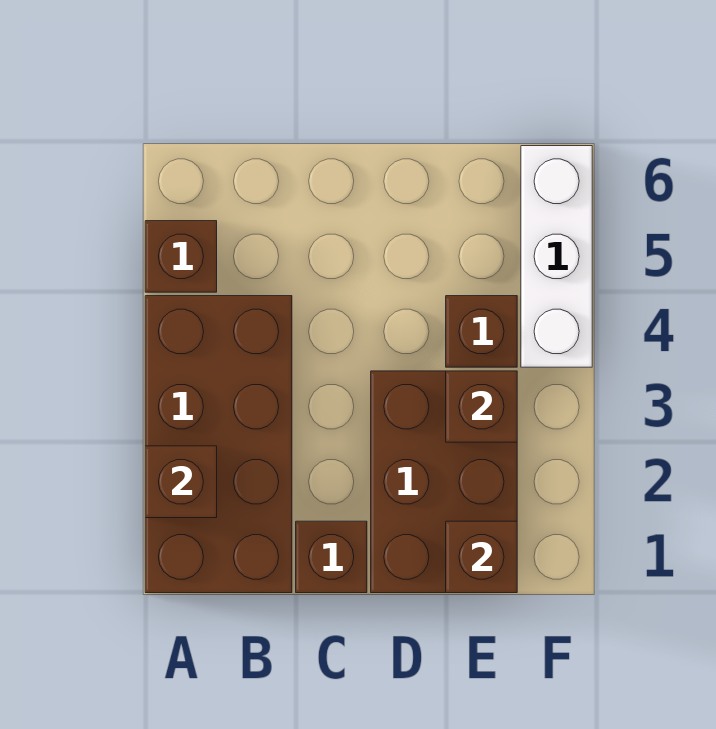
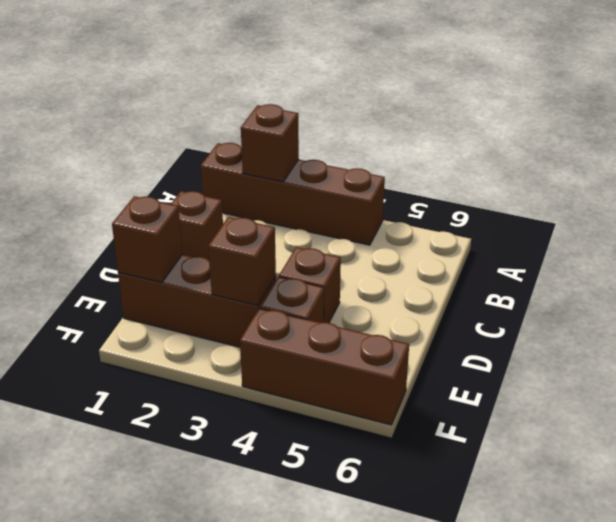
brown 2x4 brick [145,296,292,593] -> brown 1x4 brick [201,143,385,245]
brown 1x1 brick [145,221,217,292] -> brown 1x1 brick moved to [279,247,341,323]
brown 2x3 brick [371,371,517,593] -> brown 1x3 brick [118,255,276,347]
white 1x3 brick [521,146,592,367] -> brown 1x3 brick [240,308,409,425]

